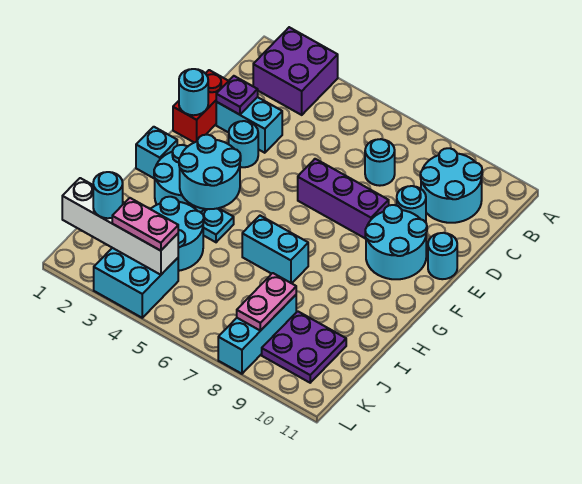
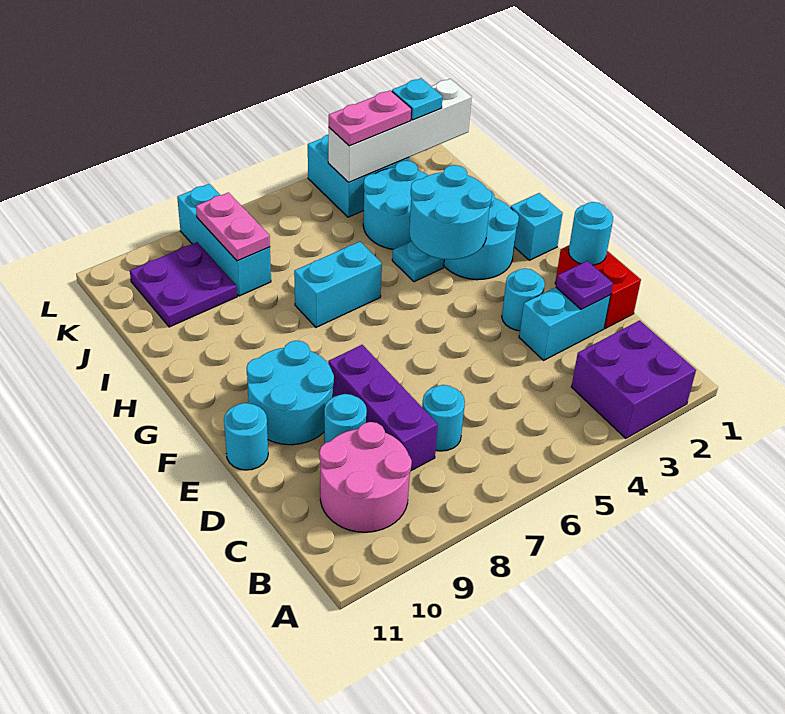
cyan 2x2 round brick [420,148,482,223] -> pink 2x2 round brick [319,422,412,532]
purple 1x3 brick [298,159,389,239] -> purple 1x3 brick turned to [328,345,438,471]
cyan 1x1 round brick [93,172,123,218] -> cyan 1x1 plate [392,78,443,120]

